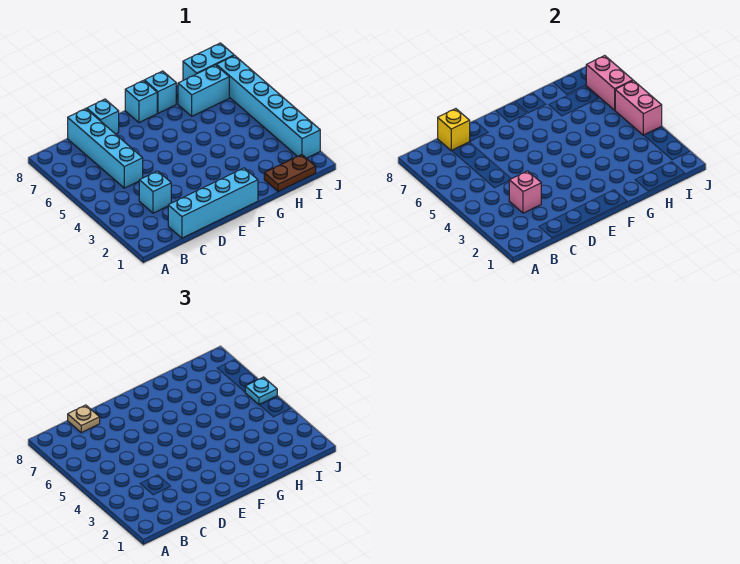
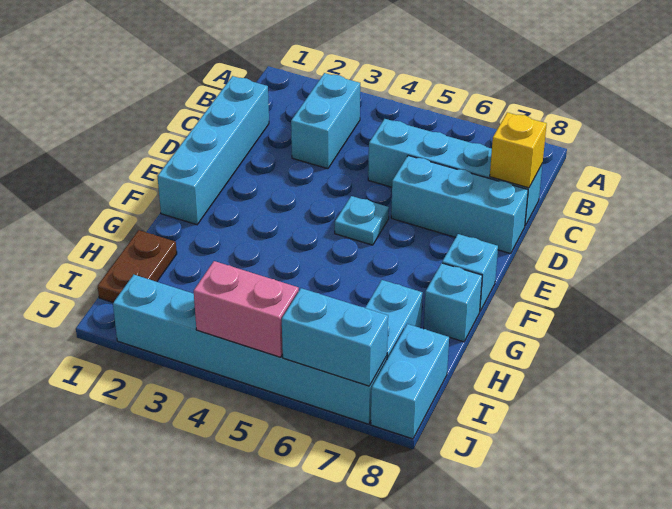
cyan 1x1 brick [139,171,171,213] -> cyan 1x2 brick [291,73,360,169]
pink 1x1 brick [509,171,541,213] -> none
tan 1x1 plate [68,405,100,433] -> none
cyan 1x1 brick [87,99,119,134] -> cyan 1x3 brick [391,156,528,254]
cyan 1x1 plate [245,377,277,405] -> cyan 1x1 plate moved to [335,196,389,245]
pink 1x2 brick [586,56,633,110] -> cyan 1x2 brick [282,288,388,386]

